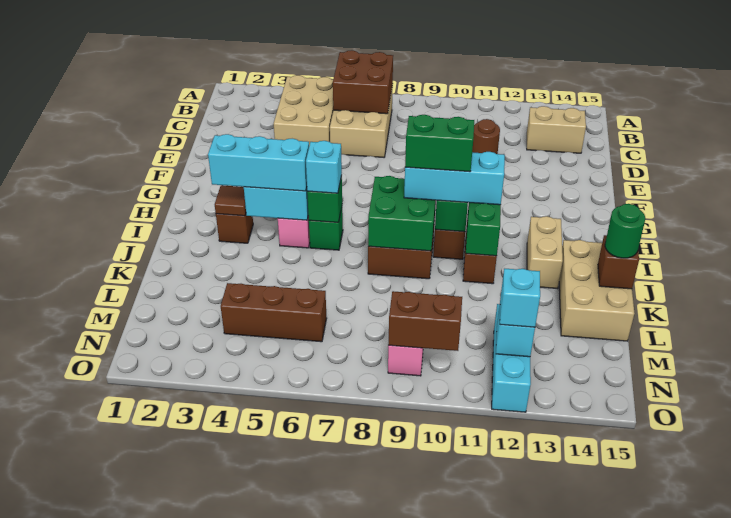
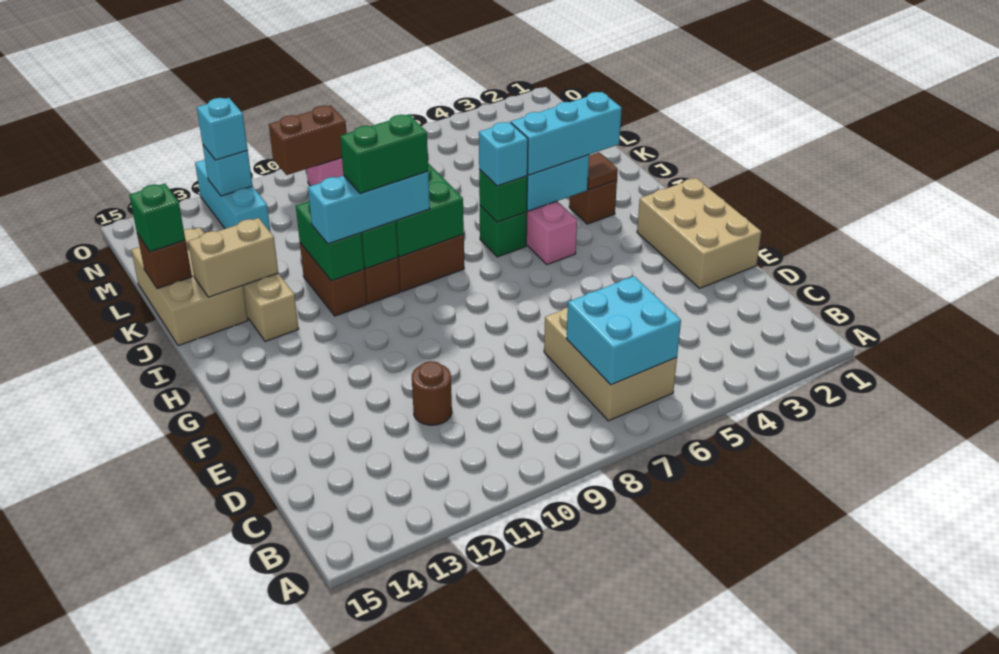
tan 2x3 brick [274,75,333,146] -> tan 2x3 brick moved to [637,178,761,288]
brown 2x2 brick [333,51,393,114] -> cyan 2x2 brick [566,276,681,385]
tan 1x2 brick [527,106,586,153] -> tan 1x2 brick moved to [188,218,278,297]
green 1x1 round brick [605,204,645,258] -> green 1x1 brick [129,184,185,252]
brown 1x3 brick [221,283,327,342] -> none

